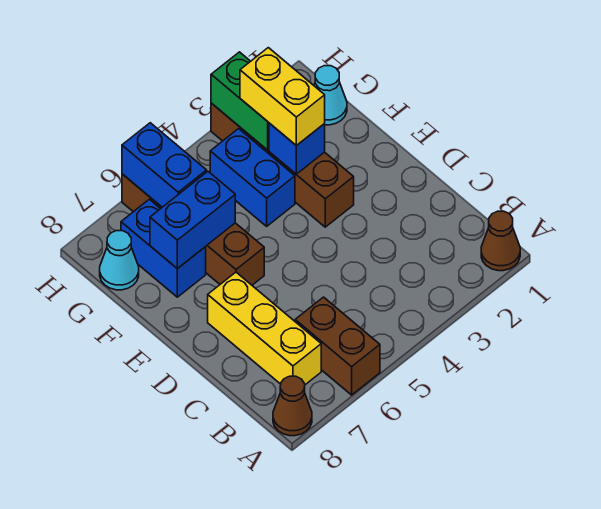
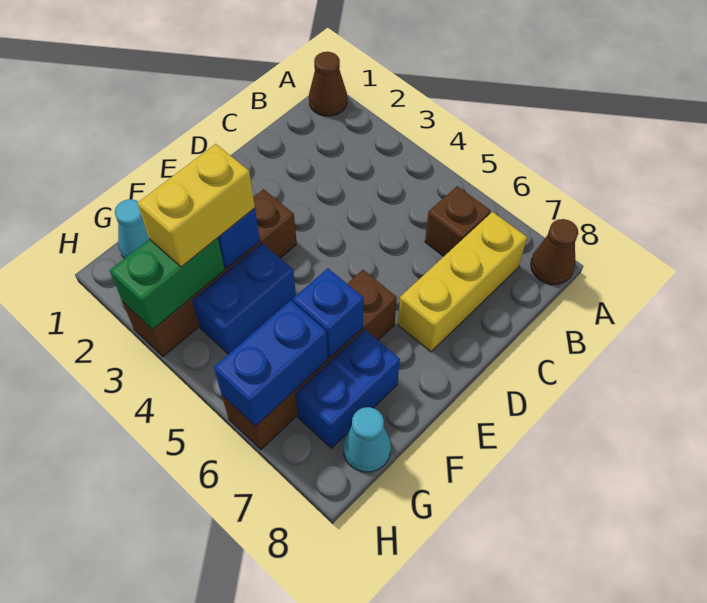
brown 1x2 brick [295,297,380,395] -> brown 1x1 brick [425,186,491,257]
blue 1x2 brick [150,172,235,269] -> blue 1x1 brick [293,268,364,358]

